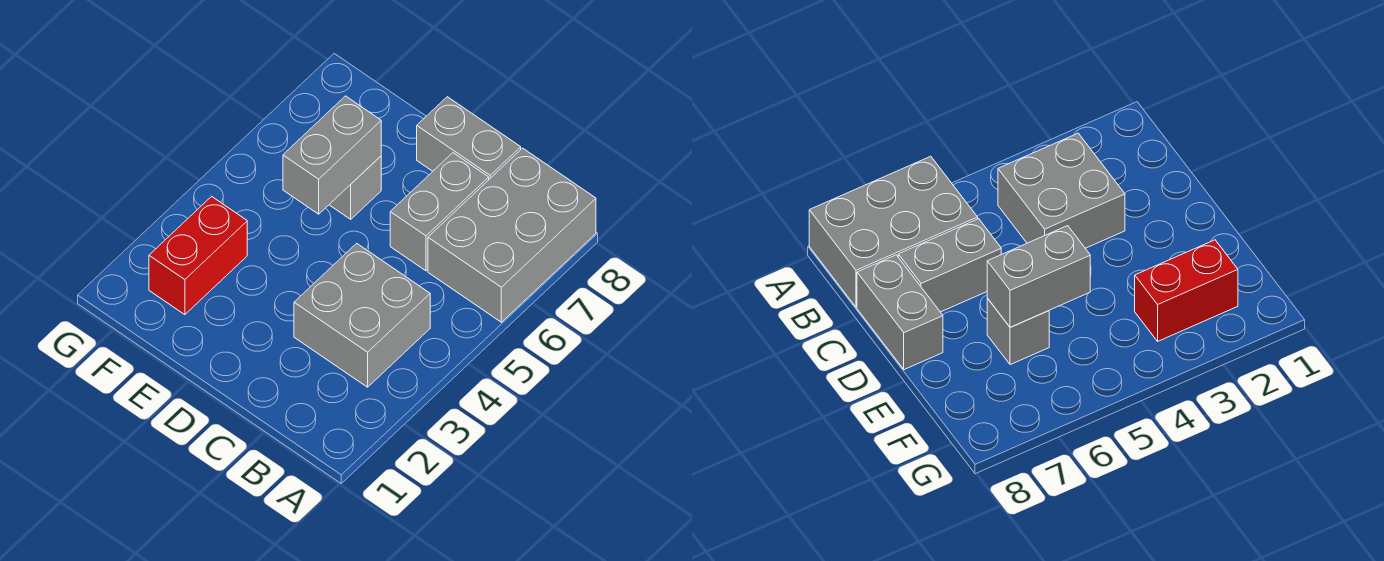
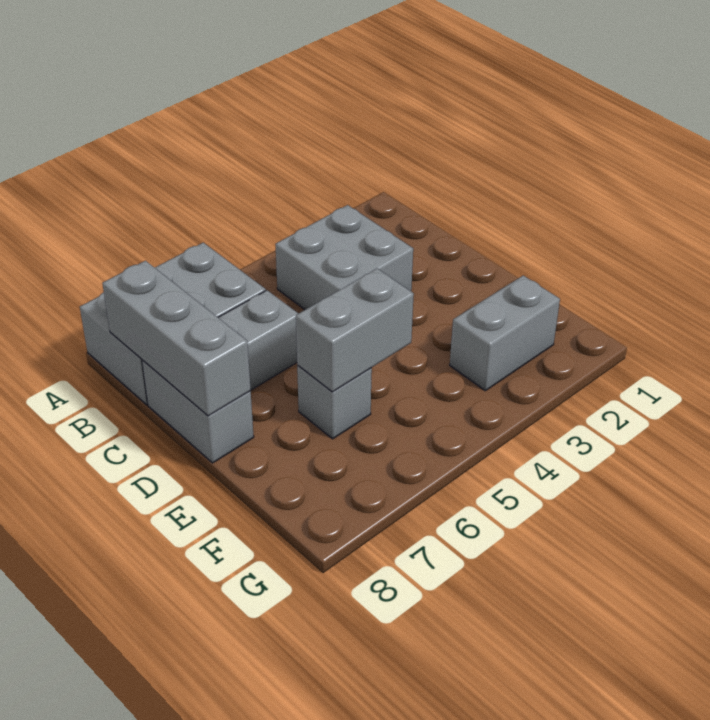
none -> grey 1x3 brick [102,261,251,416]
red 1x2 brick [149,196,247,315] -> grey 1x2 brick [450,276,560,391]

